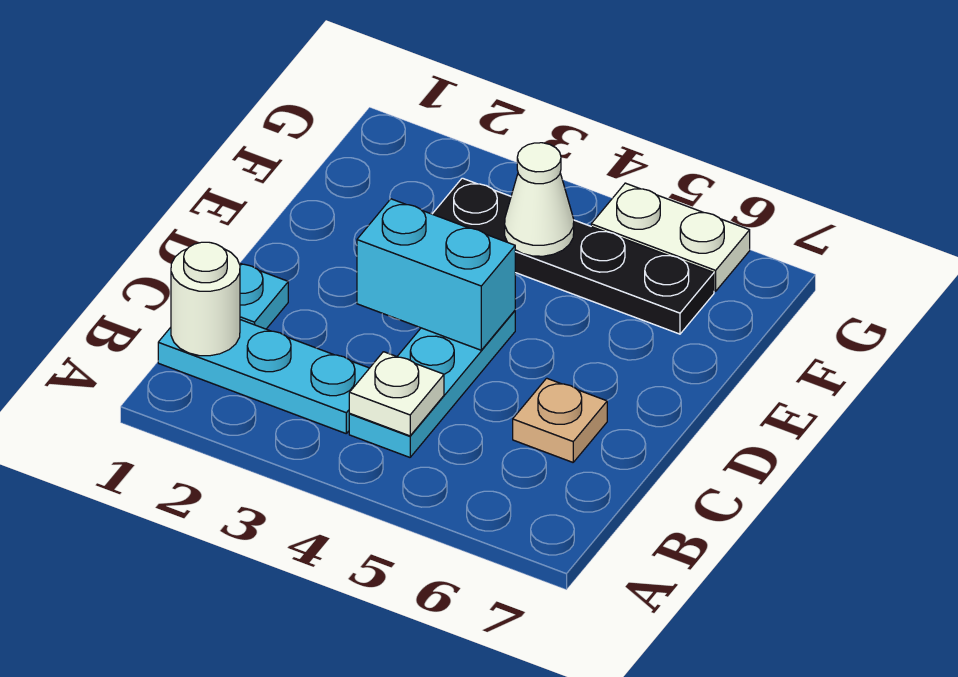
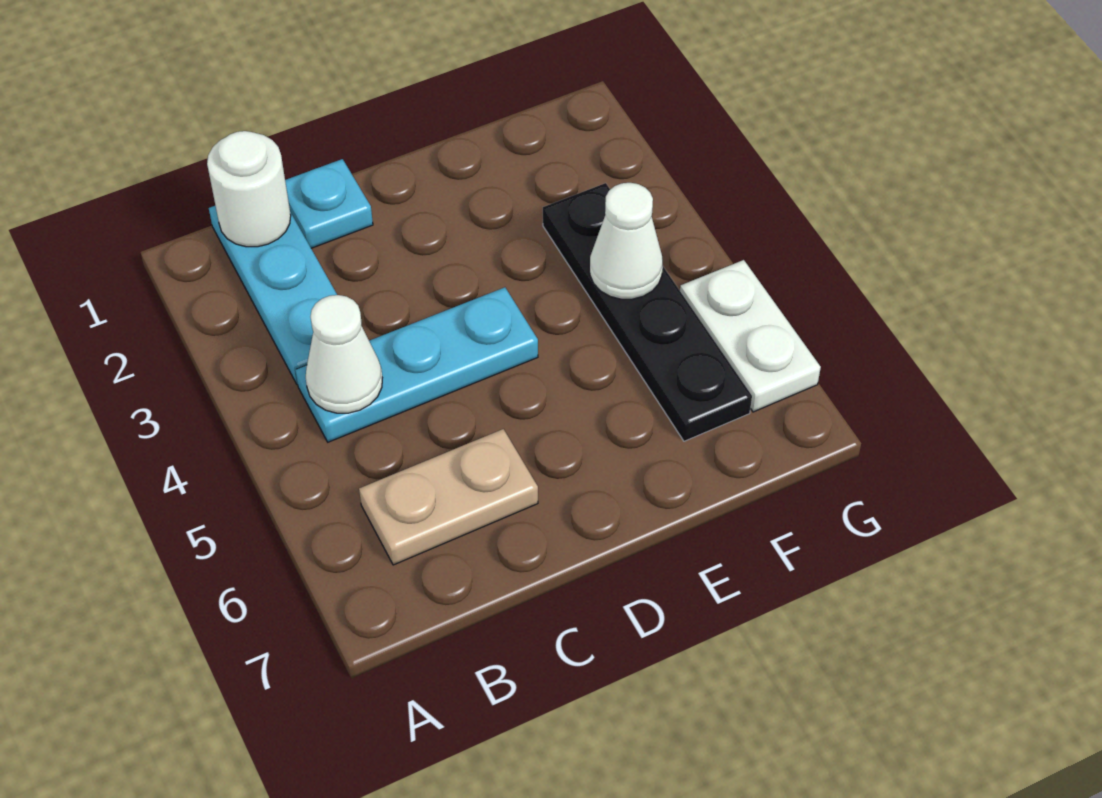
white 1x1 plate [349,352,444,436] -> white 1x1 cone [306,295,382,413]
tan 1x1 plate [513,378,607,462] -> tan 1x2 plate [359,429,538,565]
cyan 1x2 brick [357,199,515,350] -> none

